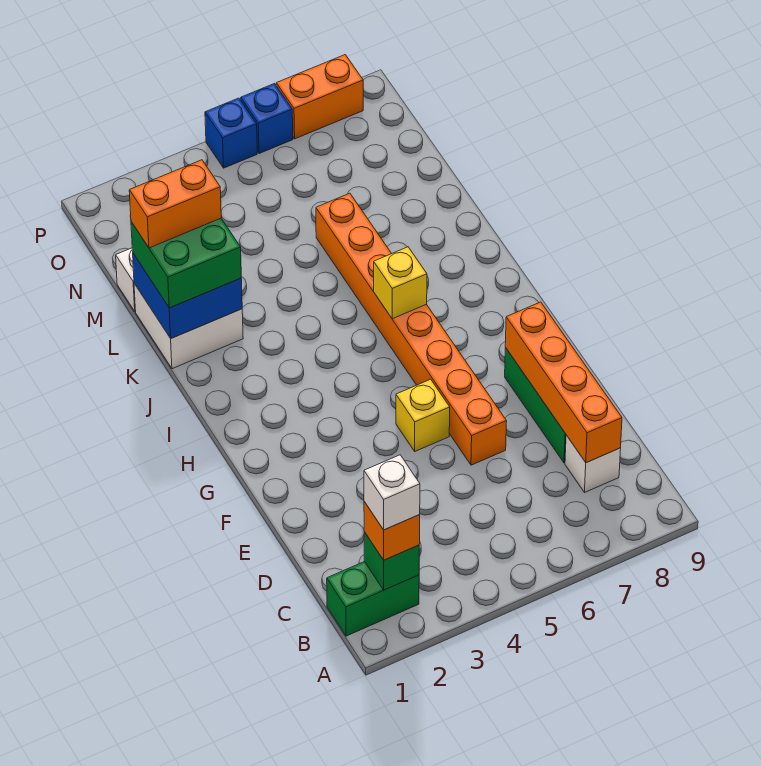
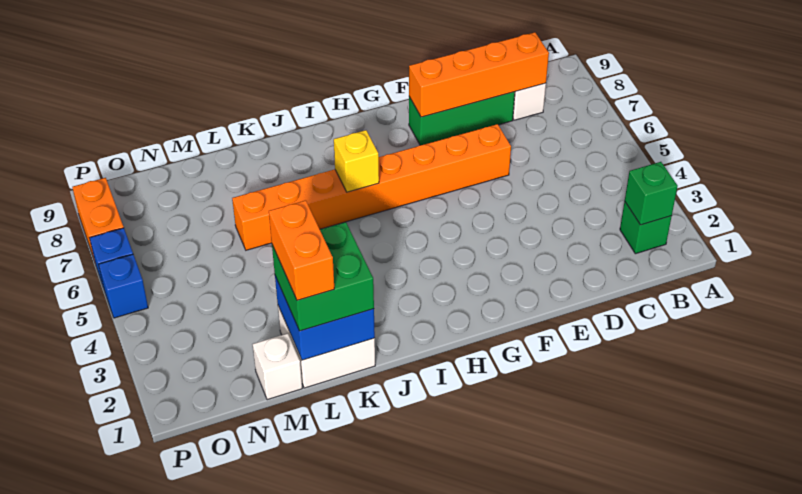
green 1x2 brick [327,562,419,636] -> green 1x1 brick [620,202,672,254]
orange 1x1 brick [364,502,420,560] -> none
white 1x1 brick [364,455,420,530] -> none
yellow 1x1 brick [396,379,450,451] -> none

